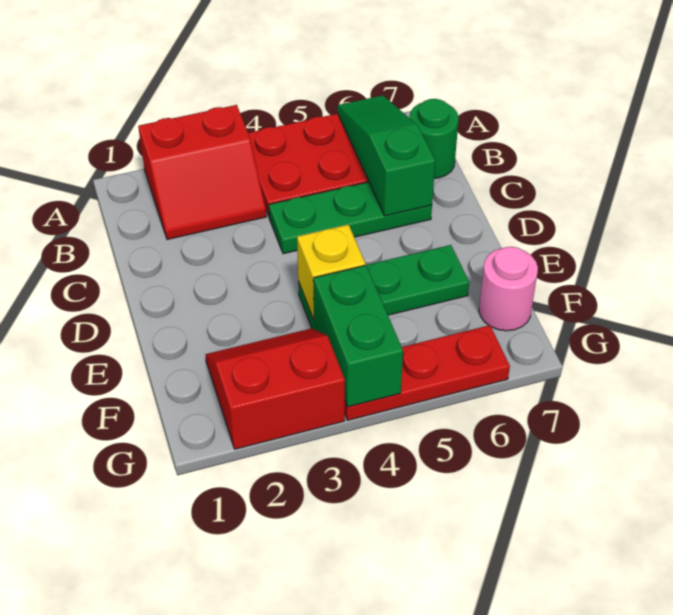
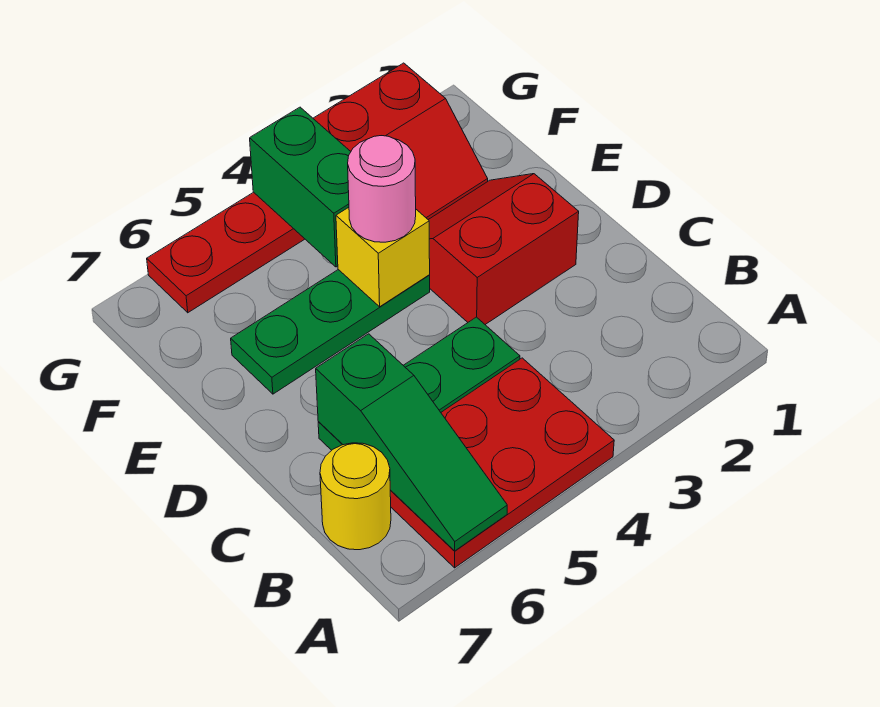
red 2x2 slope [138,105,266,240] -> red 2x2 slope moved to [428,174,579,324]
green 1x1 round brick [409,99,459,178] -> yellow 1x1 round brick [320,443,391,550]
pink 1x1 round brick [479,247,538,331] -> pink 1x1 round brick moved to [348,136,416,242]

